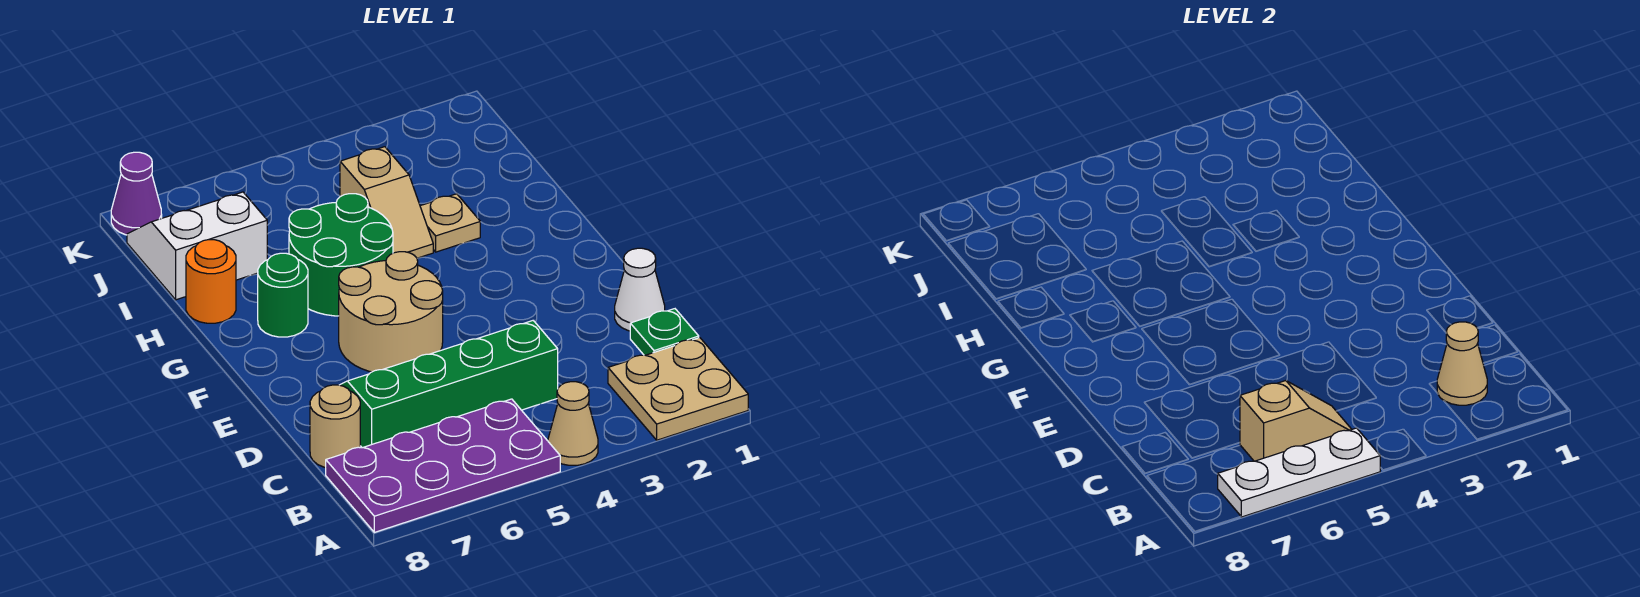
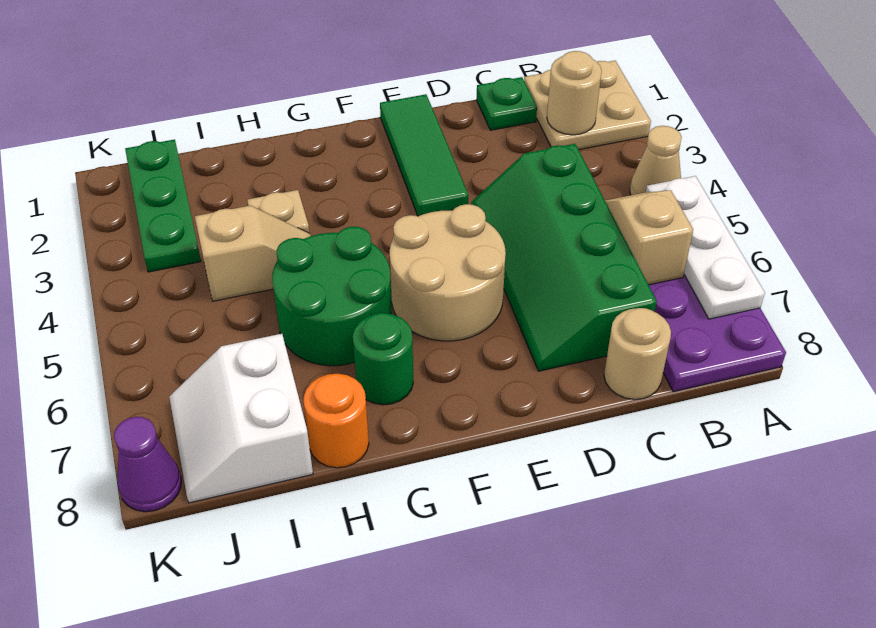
tan 1x1 cone [1437,322,1487,405] -> tan 1x1 round brick [547,51,602,135]
white 1x1 cone [615,248,665,331] -> none
none -> green 1x3 tile [380,94,468,216]
none -> green 1x3 plate [125,139,201,272]

